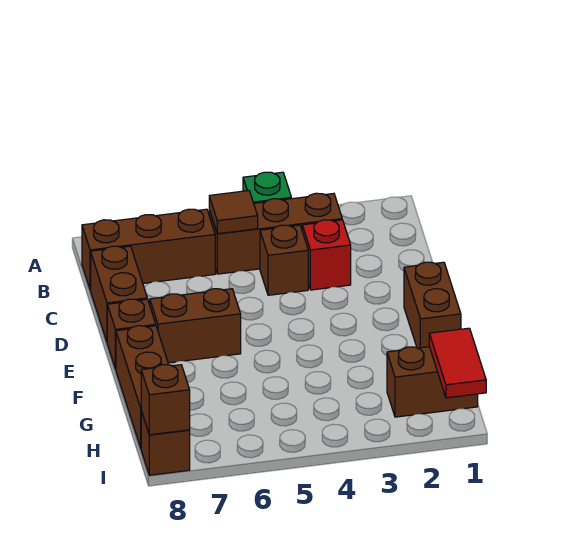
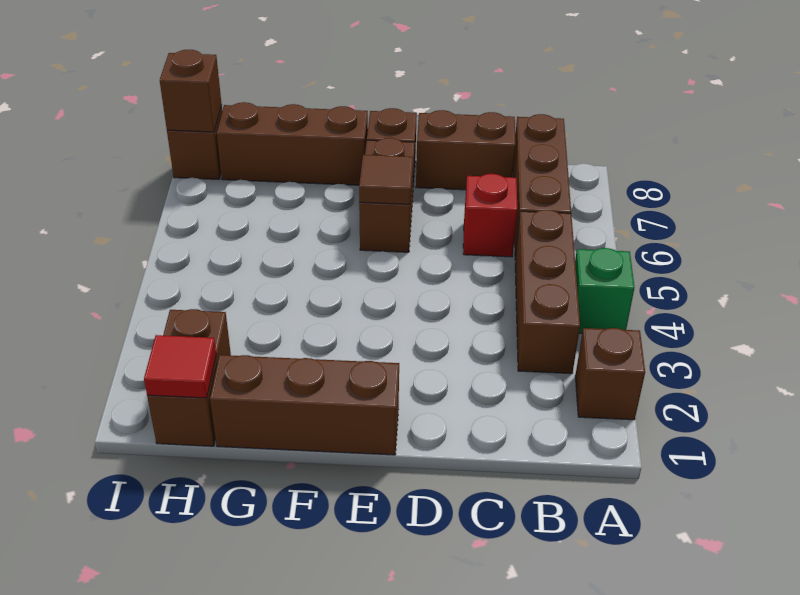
brown 1x1 tile [209,191,258,234] -> brown 1x1 tile moved to [359,155,413,204]
red 1x1 brick [302,220,351,290] -> red 1x1 brick moved to [463,174,517,257]
brown 1x1 brick [260,225,308,295] -> brown 1x1 brick moved to [575,328,645,420]
brown 1x2 brick [404,262,461,348] -> brown 1x3 brick [210,355,399,455]
red 1x2 tile [429,328,486,398] -> red 1x1 tile [144,335,216,398]

